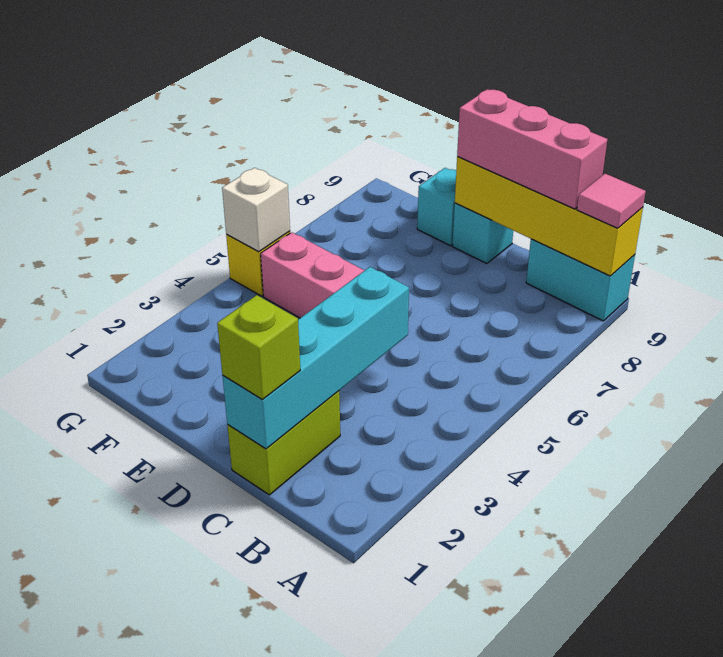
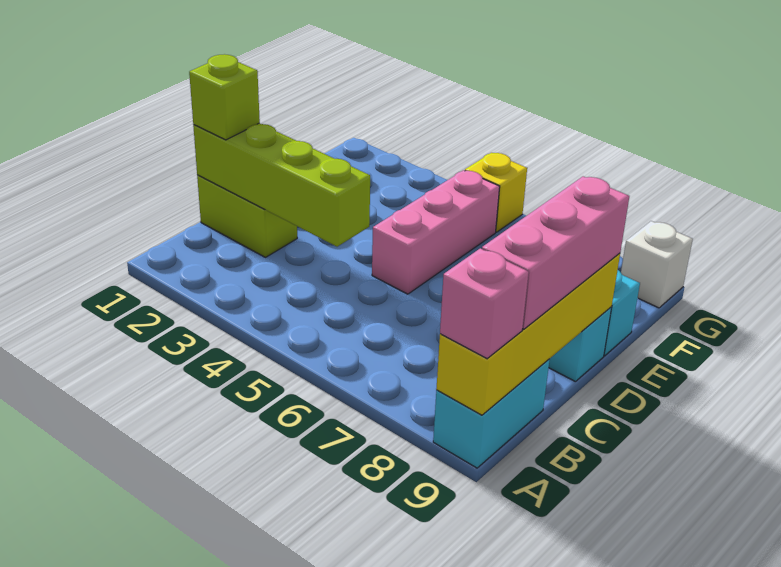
pink 1x1 tile [577,174,646,228] -> pink 1x1 brick [440,248,529,359]
cyan 1x4 brick [223,267,409,449] -> lime 1x4 brick [193,123,370,247]
white 1x1 brick [222,168,290,252] -> white 1x1 brick moved to [621,221,693,308]

